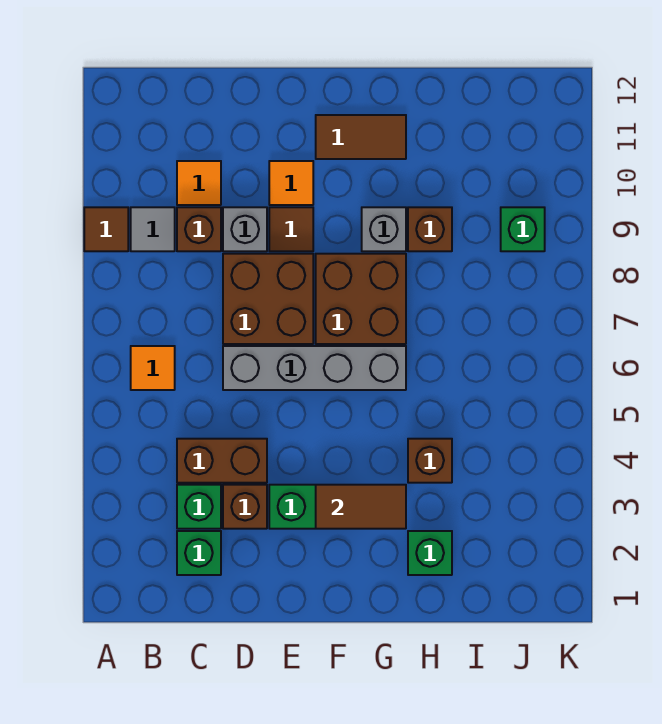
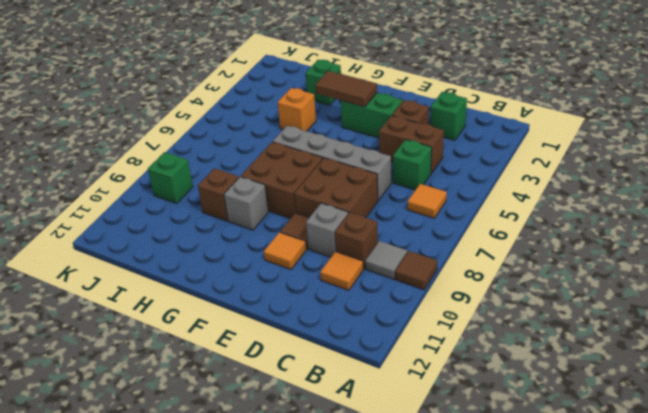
green 1x1 brick [177,485,221,529] -> green 1x1 brick moved to [393,140,432,190]
brown 1x2 tile [316,115,406,159] -> none
brown 1x1 brick [408,439,452,483] -> orange 1x1 brick [278,88,316,131]

